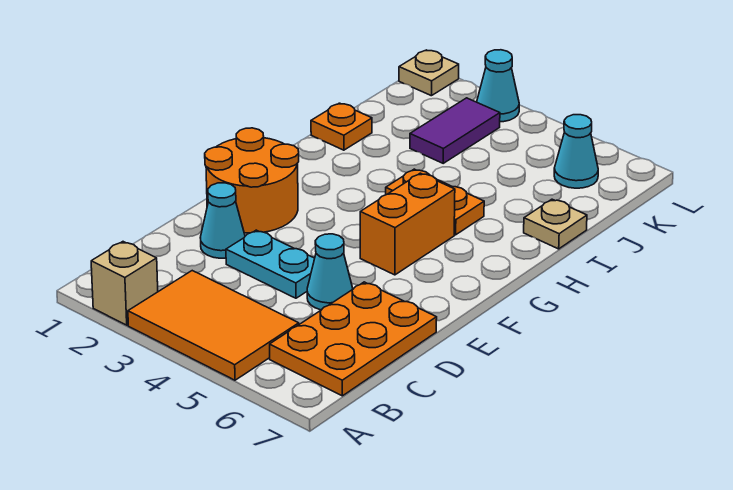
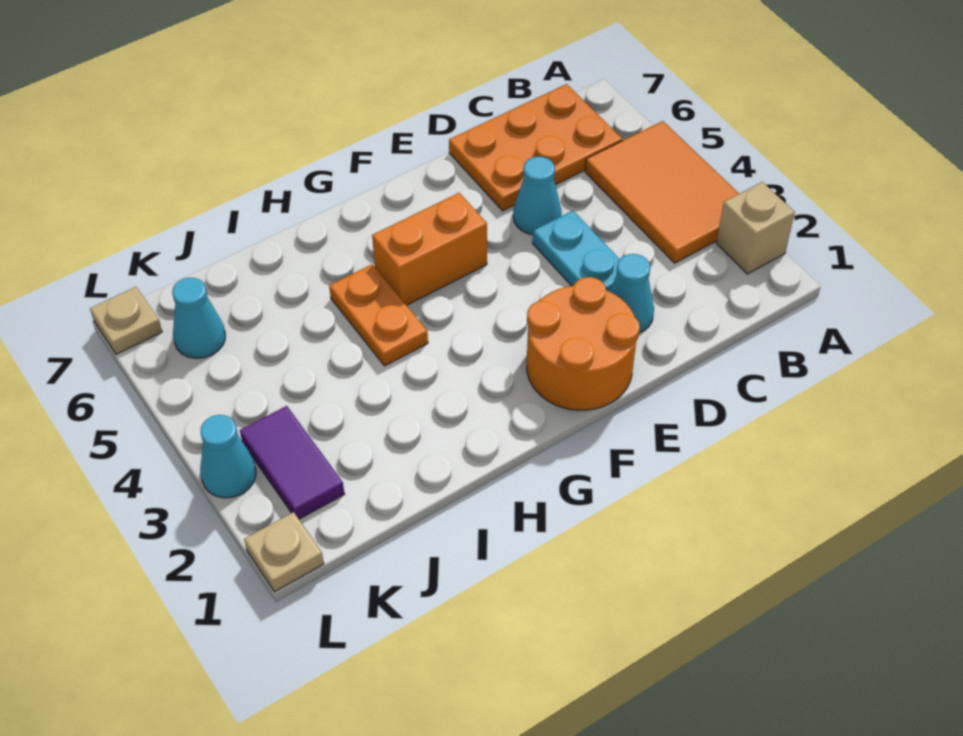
orange 1x1 plate [311,103,372,150] -> none
tan 1x1 plate [524,199,587,249] -> tan 1x1 plate moved to [90,287,162,354]
purple 1x2 tile [410,98,500,163] -> purple 1x2 tile turned to [240,406,344,519]

